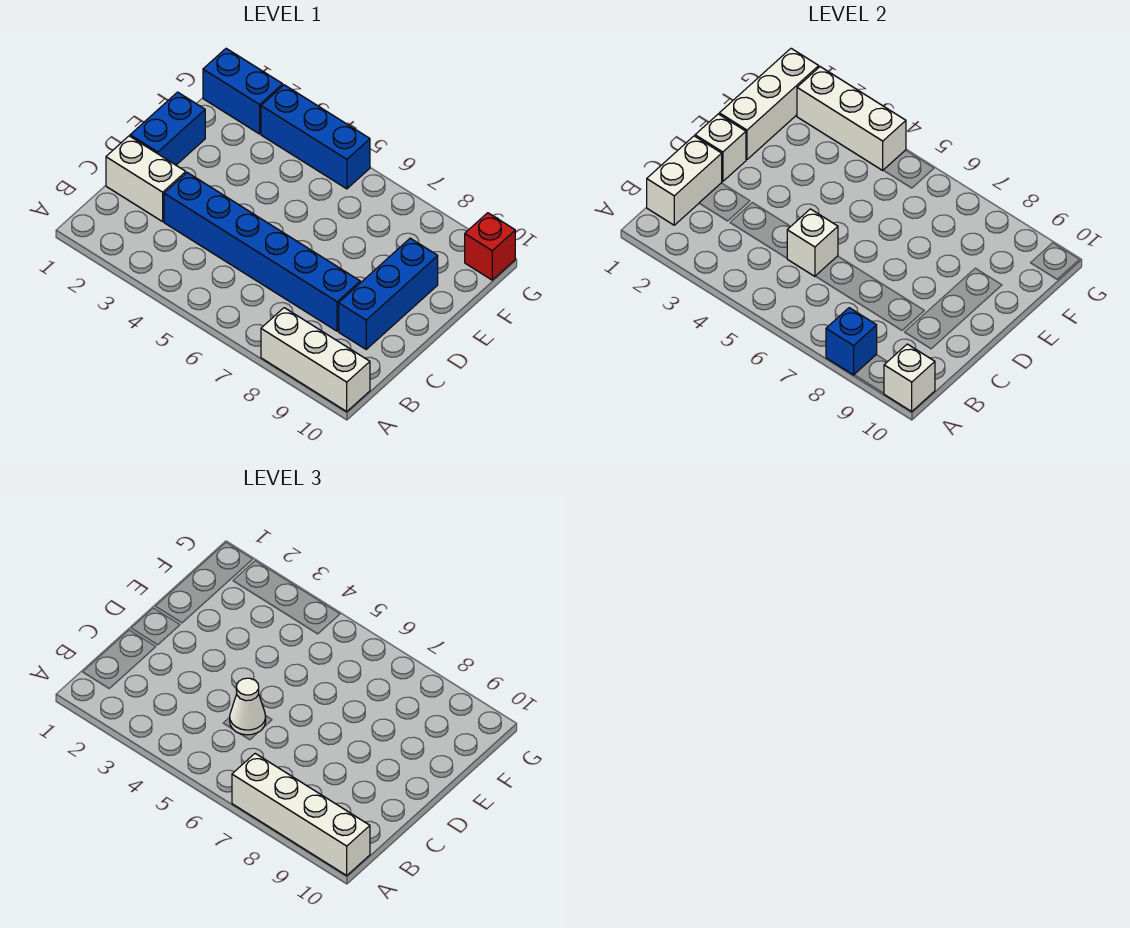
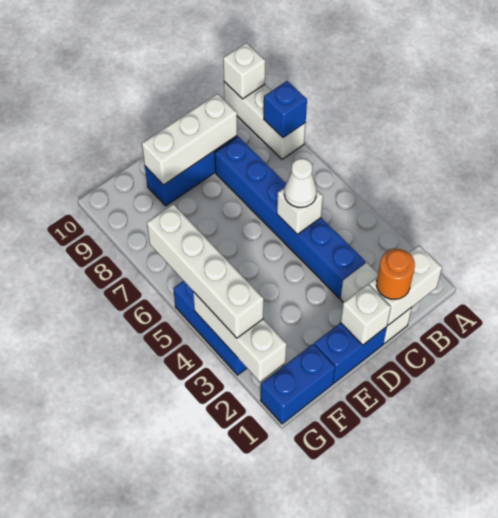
white 1x4 brick [232,754,370,875] -> white 1x4 brick moved to [147,204,264,338]
none -> orange 1x1 round brick [376,249,415,299]
white 1x3 brick [719,48,819,160] -> white 1x3 brick moved to [142,94,237,185]
blue 1x2 brick [203,48,283,134] -> blue 1x2 brick turned to [261,344,335,424]
red 1x1 brick [465,213,515,280] -> none

